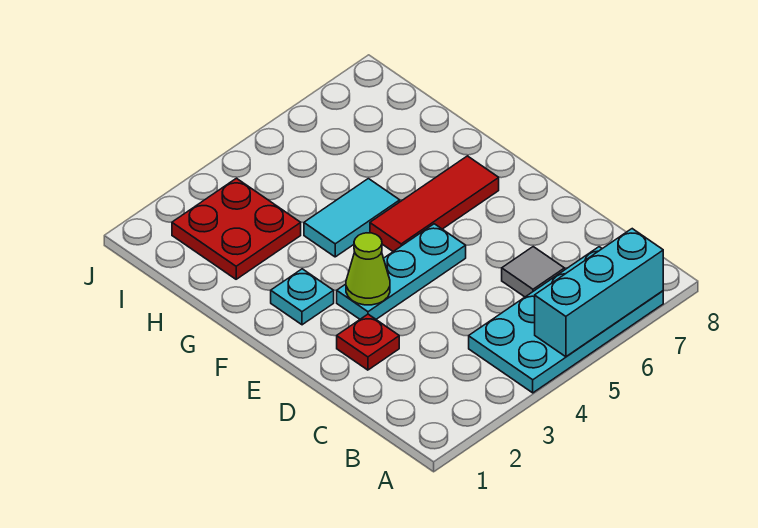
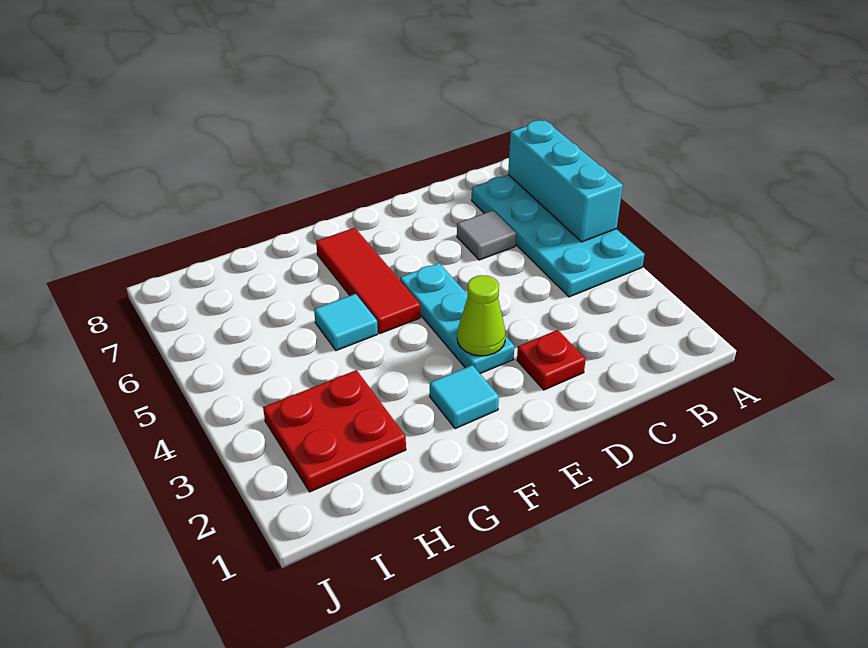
cyan 1x1 plate [271,269,334,325] -> cyan 1x1 tile [430,365,499,429]
cyan 1x2 tile [304,179,400,257] -> cyan 1x1 tile [314,294,378,351]

